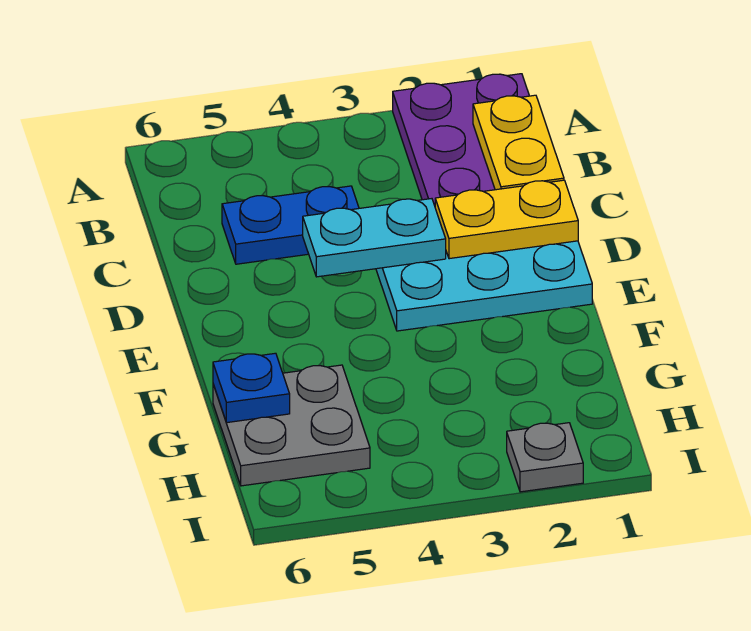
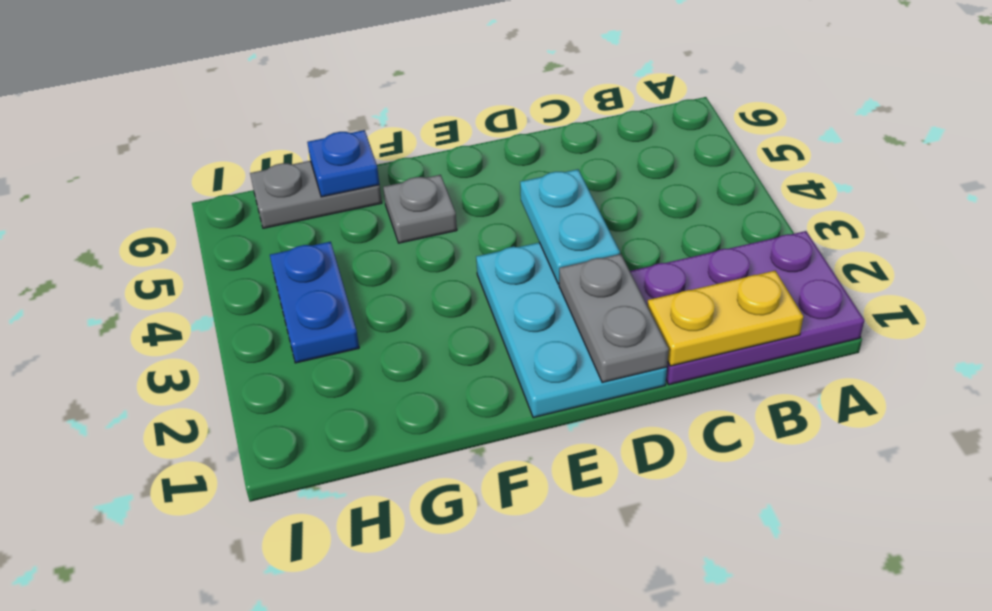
blue 1x2 plate [222,186,359,264] -> blue 1x2 plate moved to [270,242,359,363]
yellow 1x2 plate [435,180,578,259] -> grey 1x2 plate [559,254,669,383]
grey 2x2 plate [213,365,370,486] -> grey 1x2 plate [250,161,382,228]
grey 1x1 plate [507,423,583,492] -> grey 1x1 plate moved to [383,175,457,243]

